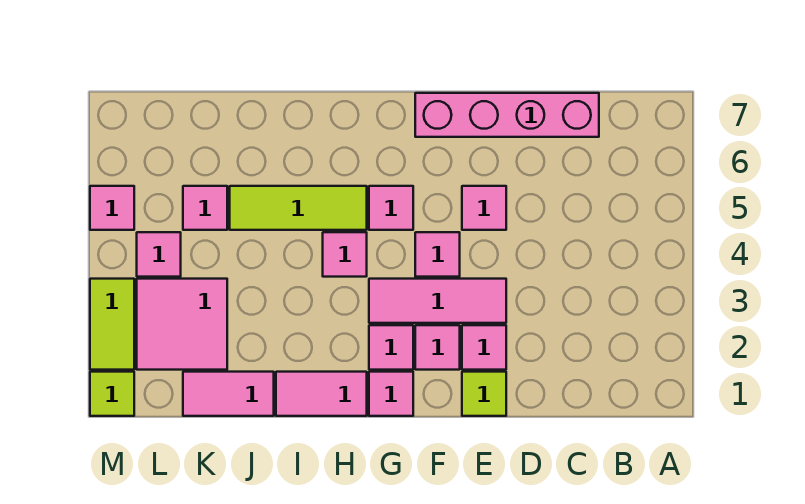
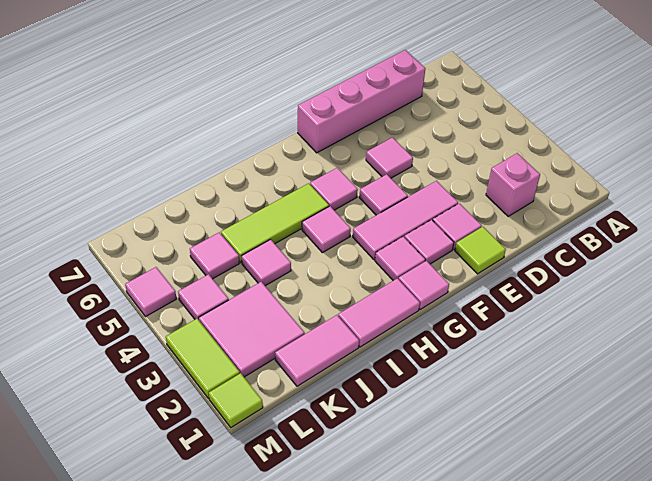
none -> pink 1x1 brick [486,153,540,216]
none -> pink 1x1 tile [242,239,291,286]

